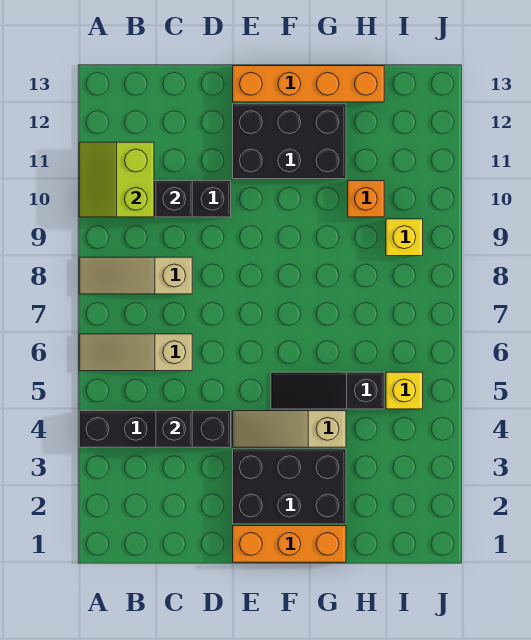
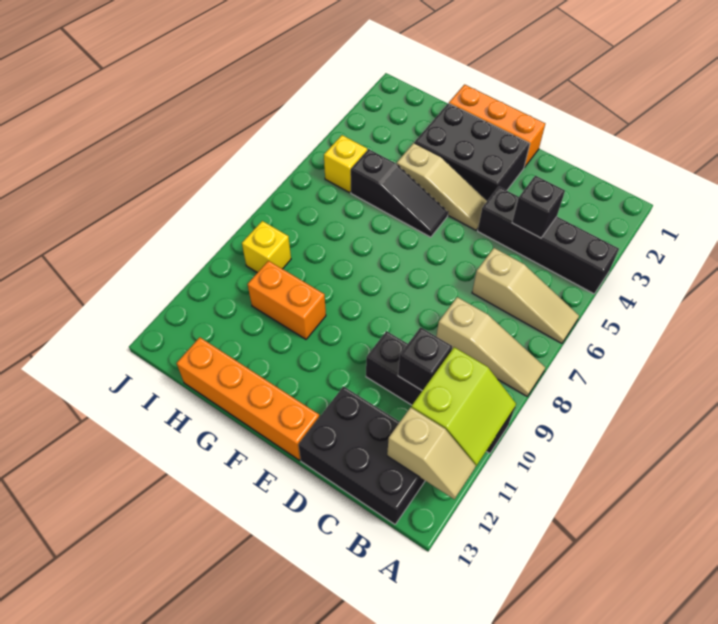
none -> tan 1x2 slope [387,407,476,499]
black 2x3 brick [233,104,346,179] -> black 2x3 brick moved to [298,386,425,524]
orange 1x1 brick [348,181,384,217] -> orange 1x2 brick [247,261,326,339]

